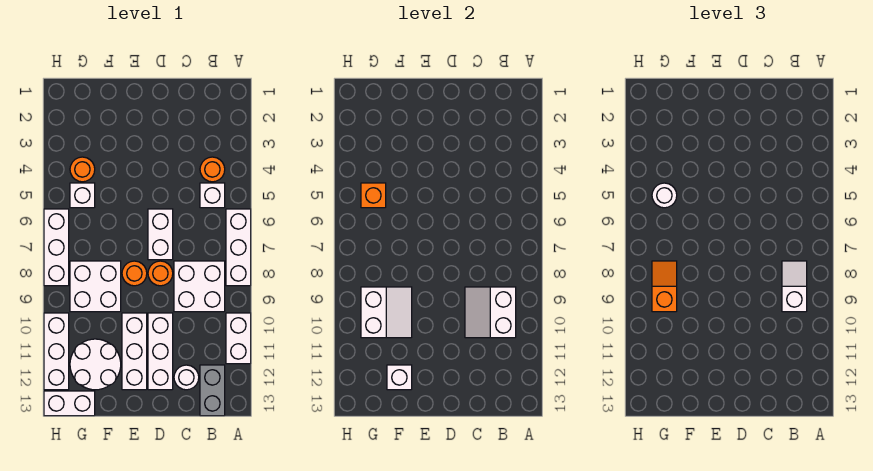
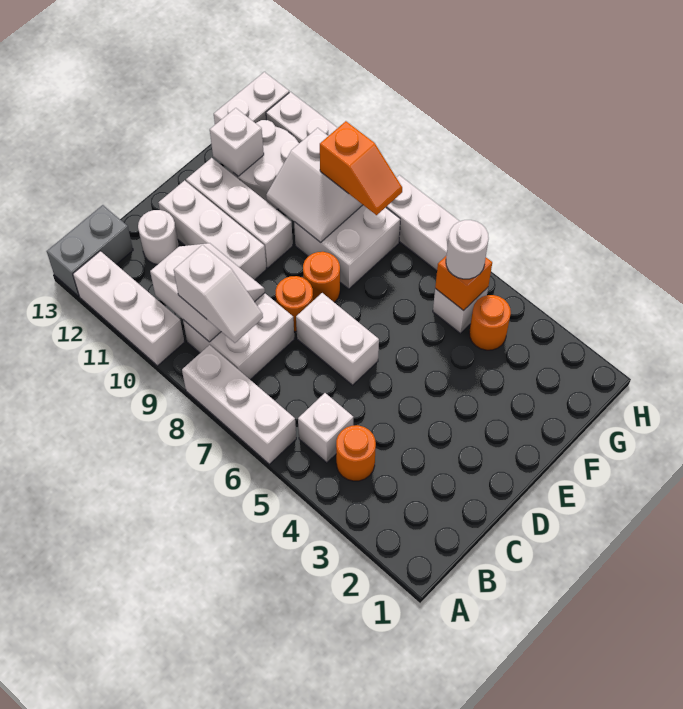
white 1x2 brick [226,313,251,364] -> white 1x3 brick [73,251,184,366]
grey 1x2 brick [200,365,225,416] -> grey 1x2 brick turned to [47,205,133,296]

